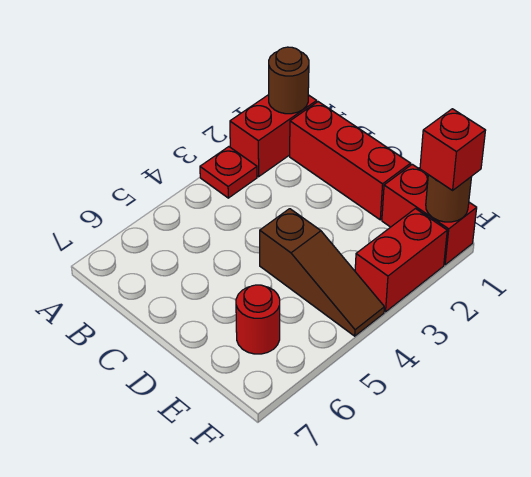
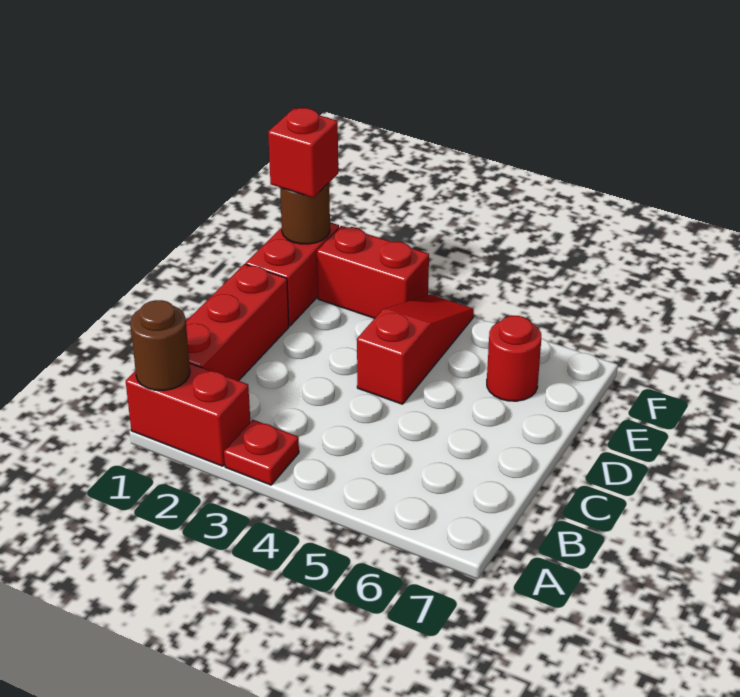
brown 1x3 slope [260,209,384,336] -> red 1x3 slope [357,294,474,404]

